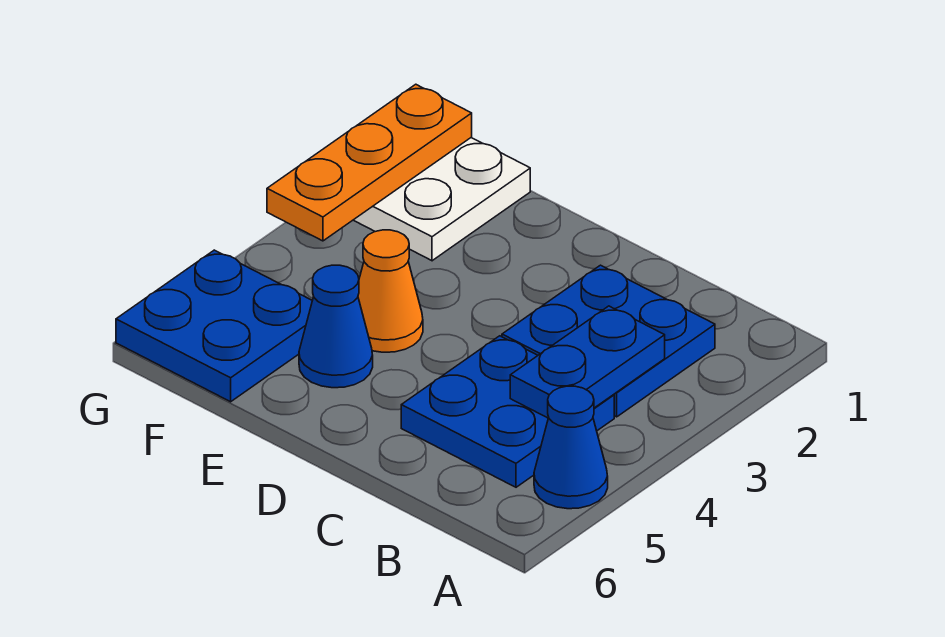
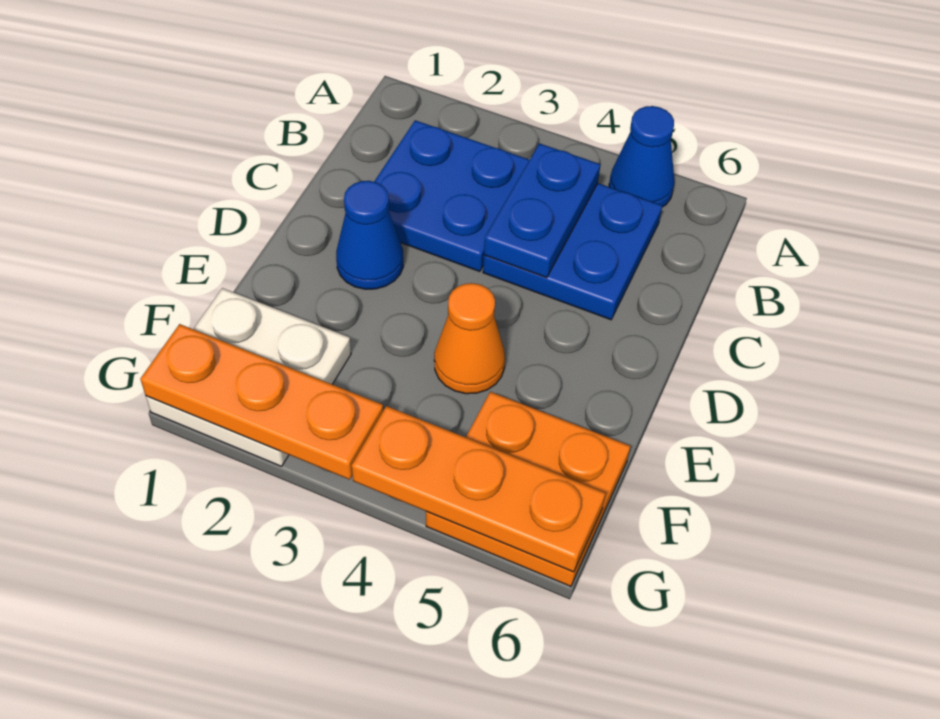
blue 1x2 plate [510,306,665,418] -> blue 1x2 plate turned to [484,143,601,278]
blue 1x1 cone [299,265,373,388] -> blue 1x1 cone moved to [336,181,403,289]
blue 2x2 plate [116,250,312,402] -> orange 2x2 plate [426,392,630,587]
none -> orange 1x3 plate [352,406,605,572]

